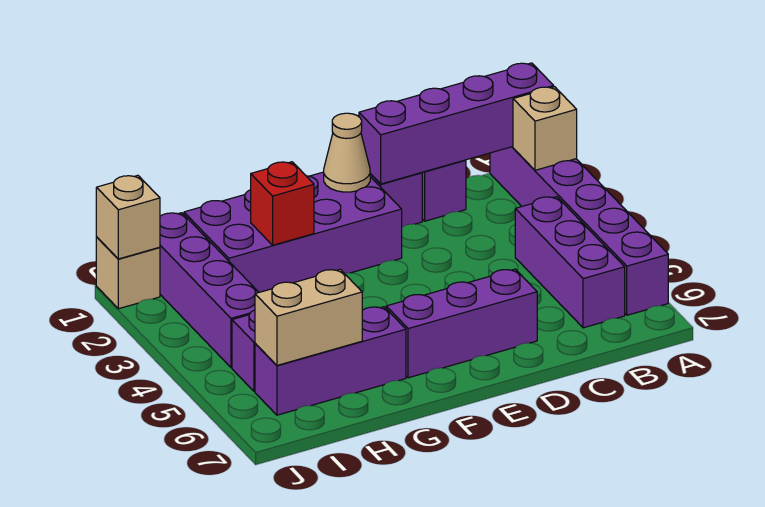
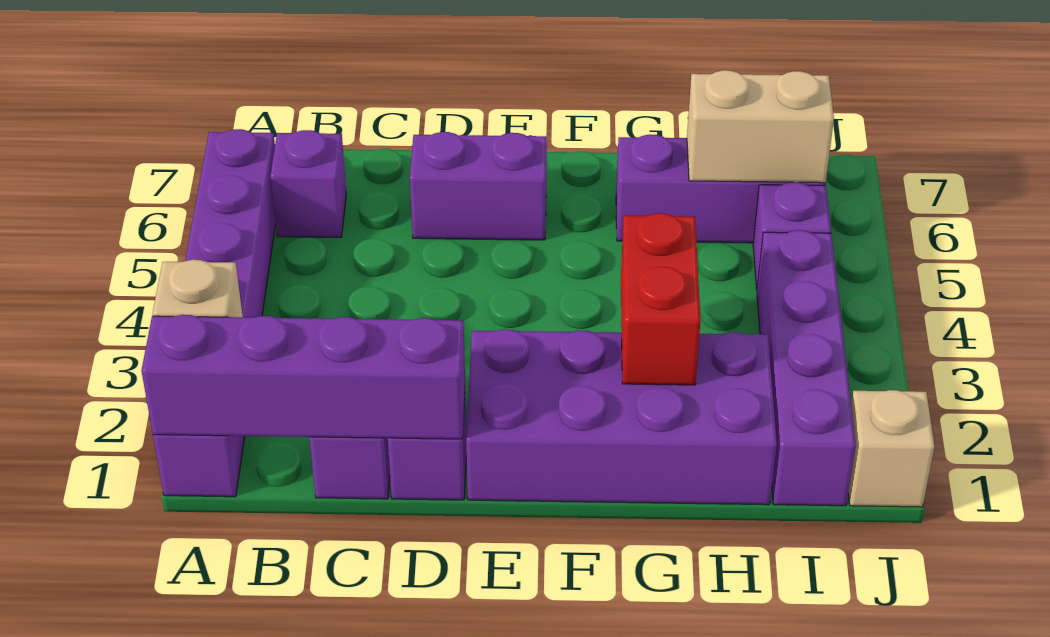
purple 1x3 brick [515,197,625,328] -> purple 1x1 brick [270,130,346,237]
purple 1x3 brick [386,269,537,378] -> purple 1x2 brick [410,132,547,240]
tan 1x1 cone [324,113,370,192] -> none
red 1x1 brick [251,162,314,245] -> red 1x2 brick [621,213,701,385]
tan 1x1 brick [96,175,160,259] -> none

